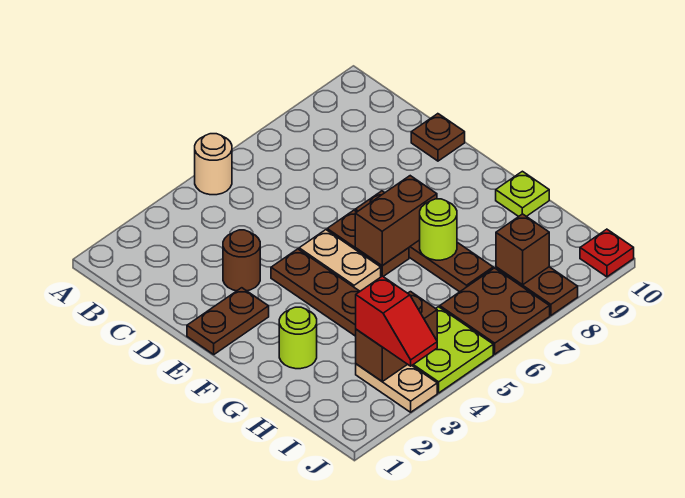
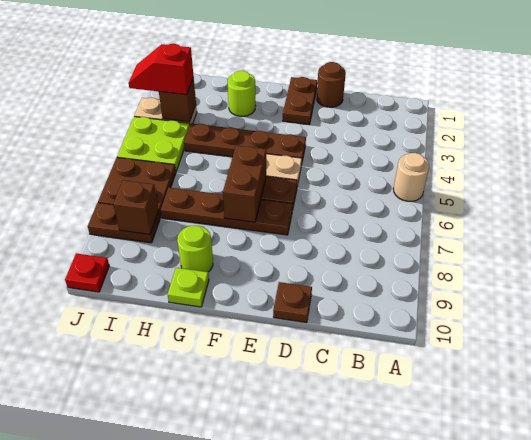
brown 1x1 round brick [223,230,260,291] -> brown 1x1 round brick moved to [317,62,346,107]
lime 1x1 round brick [420,199,457,260] -> lime 1x1 round brick moved to [177,226,213,272]
brown 1x2 brick [356,292,437,382] -> brown 1x1 brick [159,77,196,122]

